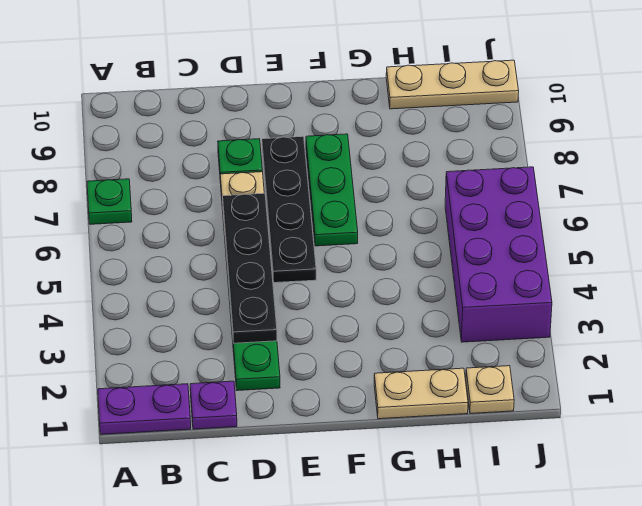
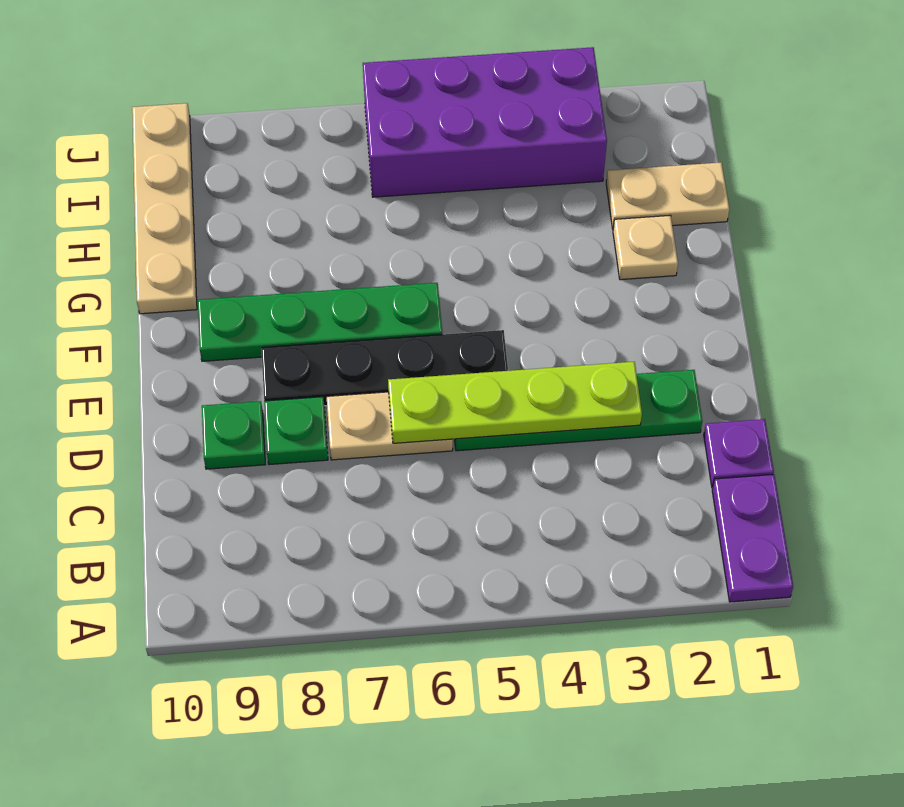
green 1x1 plate [87,179,132,224] -> green 1x1 plate moved to [202,401,265,469]
black 1x4 plate [223,193,277,343] -> lime 1x4 plate [388,362,642,443]
green 1x3 plate [306,134,358,246] -> green 1x4 plate [198,283,442,361]
tan 1x2 plate [374,368,468,419] -> tan 1x2 plate turned to [606,162,729,228]
tan 1x3 plate [386,60,519,109] -> tan 1x4 plate [132,103,197,314]
tan 1x1 plate [466,366,514,414] -> tan 1x1 plate moved to [613,215,678,280]

